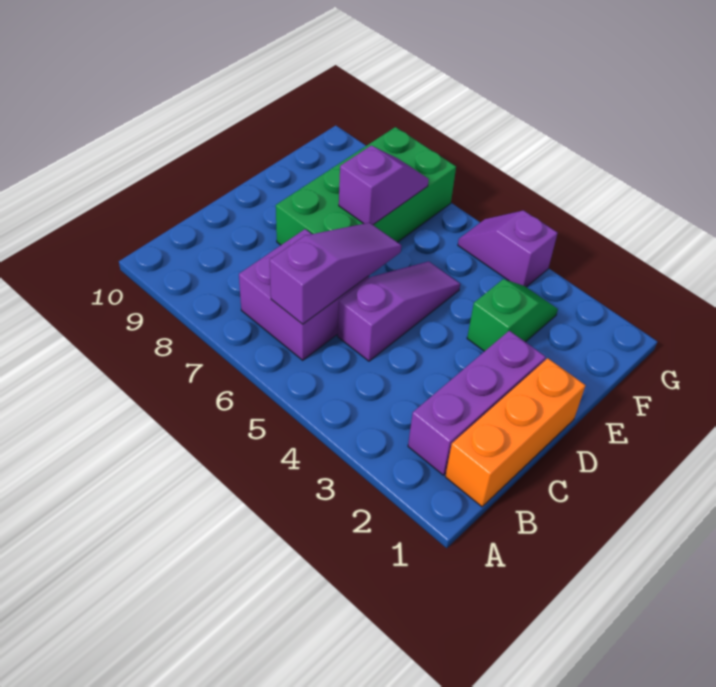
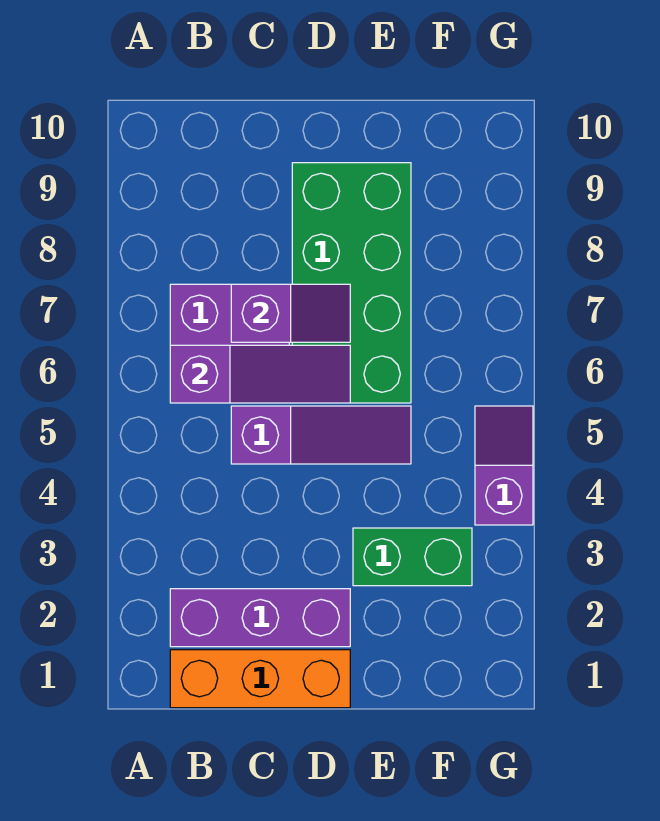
green 2x4 brick [276,127,456,245] -> green 2x4 brick turned to [292,163,411,403]
green 1x2 slope [467,279,558,351] -> green 1x2 brick [353,528,472,586]
purple 1x2 slope [339,146,429,225] -> purple 1x2 slope moved to [231,284,350,342]

